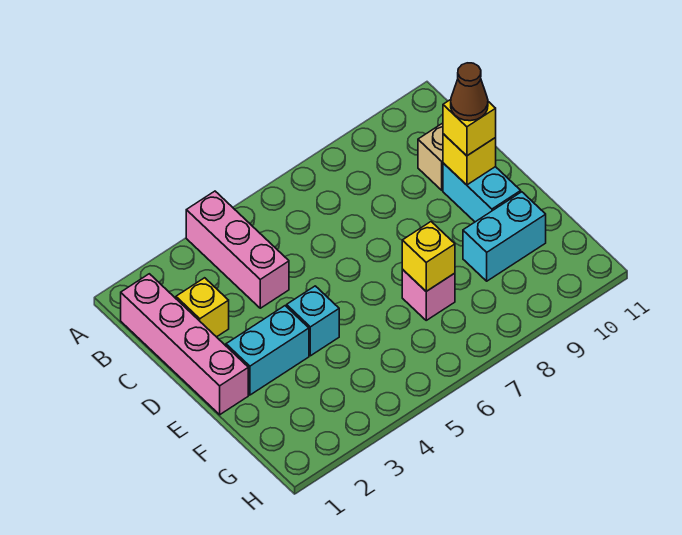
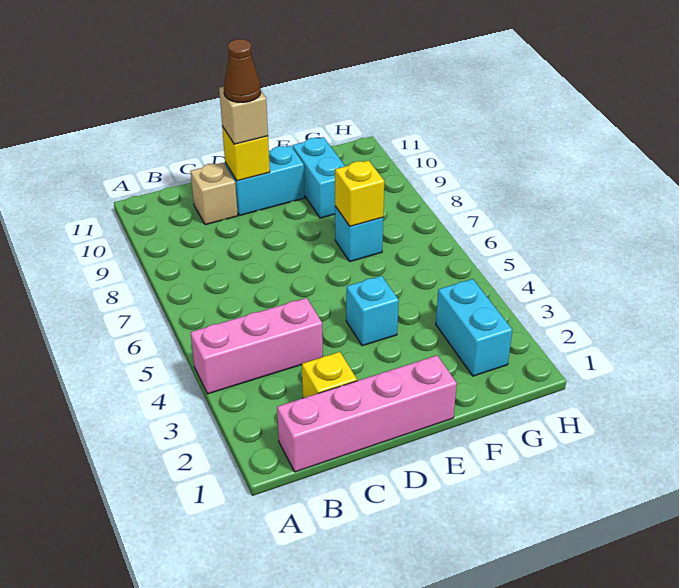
yellow 1x1 brick [443,100,496,156] -> tan 1x1 brick [219,87,268,144]
cyan 1x2 brick [226,306,309,395] -> cyan 1x2 brick moved to [436,279,512,376]
pink 1x1 brick [402,269,455,320] -> cyan 1x1 brick [335,206,383,261]

